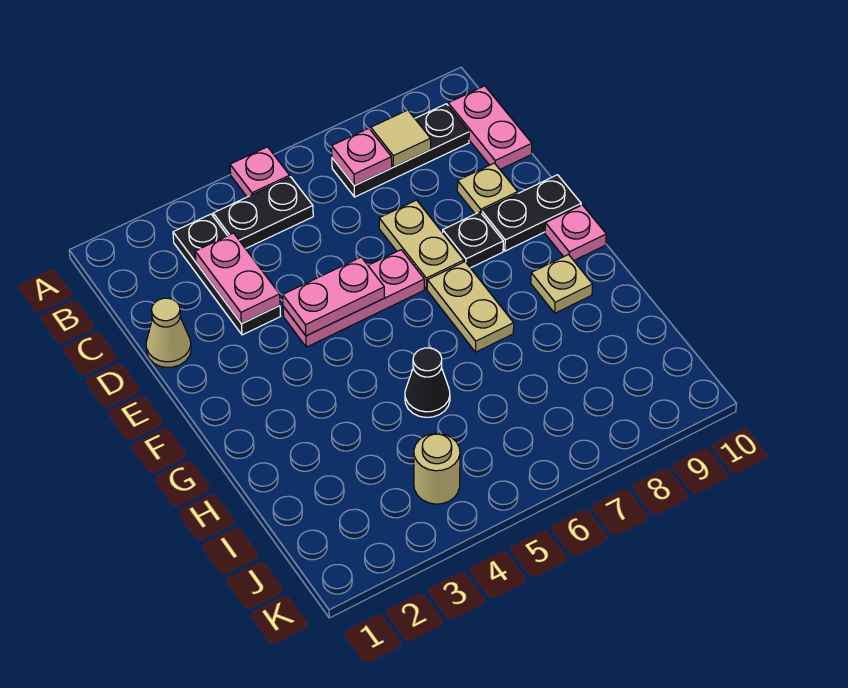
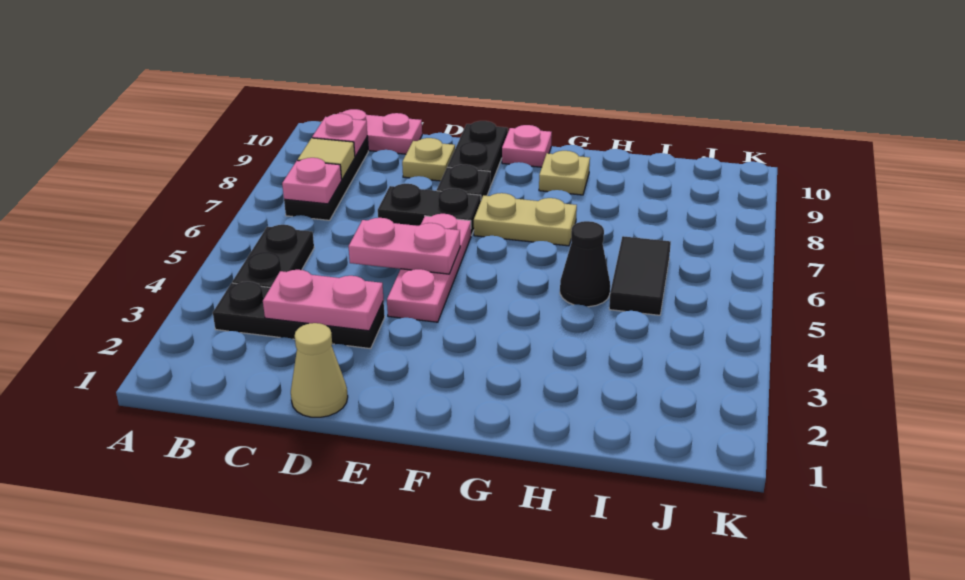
pink 1x1 plate [230,147,290,197] -> pink 1x1 plate moved to [312,114,367,157]
tan 1x2 plate [379,200,464,289] -> black 1x2 plate [378,184,481,235]
pink 1x2 plate [283,257,385,336] -> pink 1x2 plate turned to [349,218,460,274]
none -> black 1x2 tile [609,236,671,315]
tan 1x1 round brick [414,433,460,504] -> none

